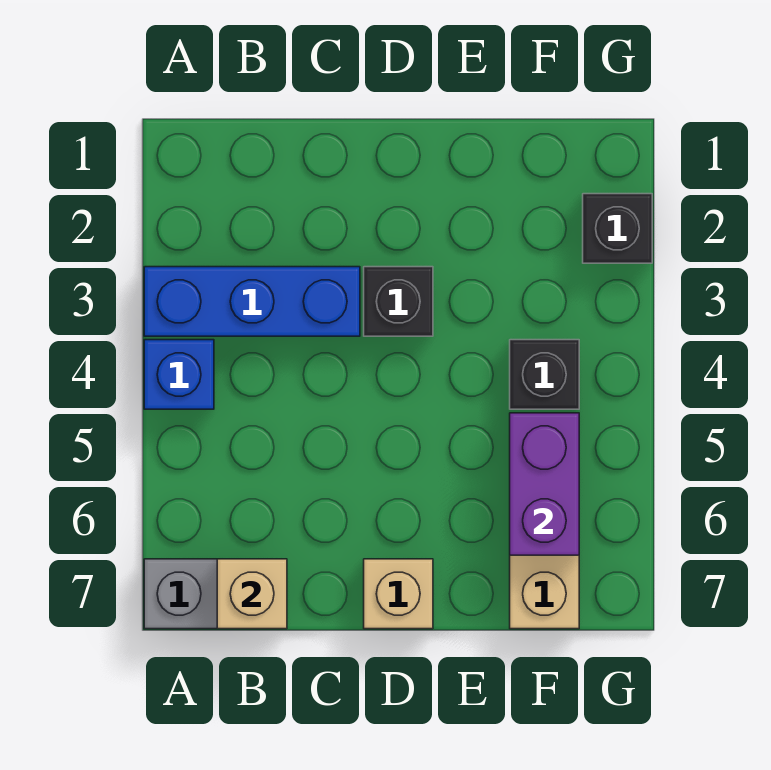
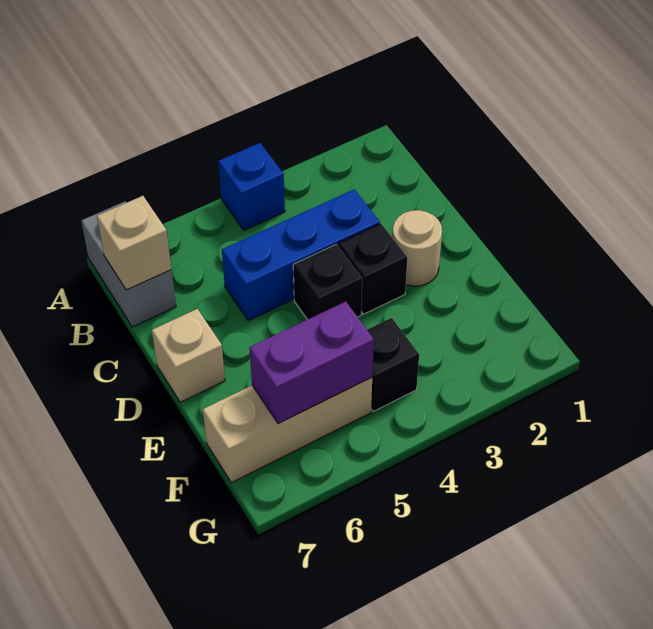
blue 1x3 brick [144,267,360,336] -> blue 1x3 brick turned to [222,189,380,320]
none -> tan 1x1 round brick [392,210,442,286]
black 1x1 brick [583,194,652,263] -> black 1x1 brick moved to [293,244,362,320]

